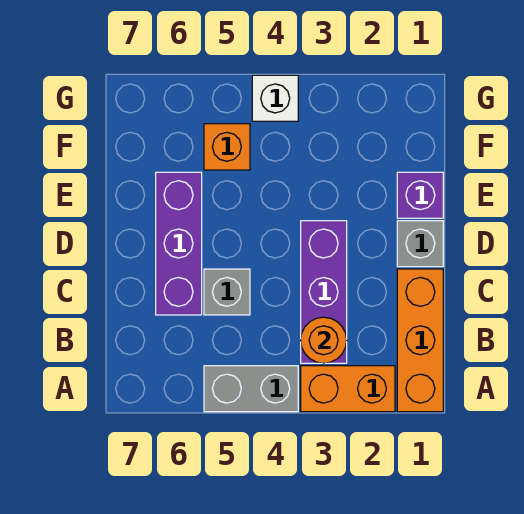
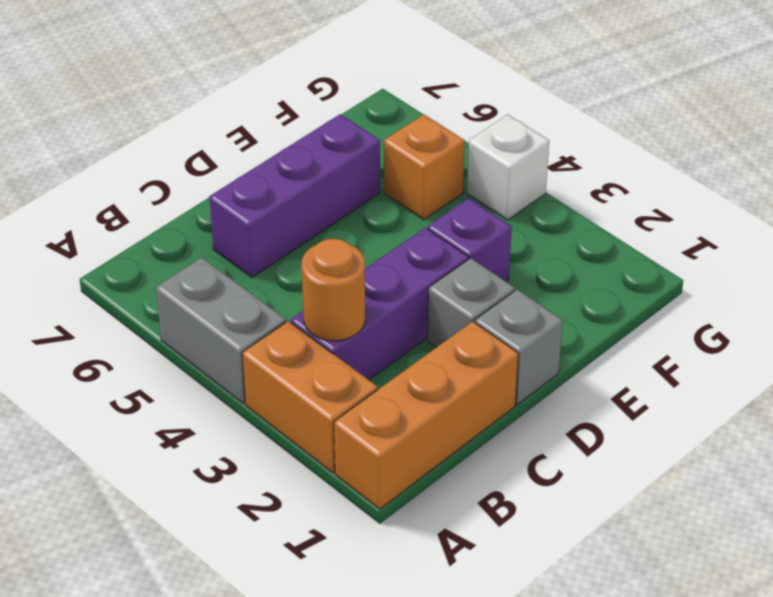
grey 1x1 brick [204,269,250,315] -> grey 1x1 brick moved to [427,258,515,347]
purple 1x1 brick [397,172,443,218] -> purple 1x1 brick moved to [427,198,512,281]

